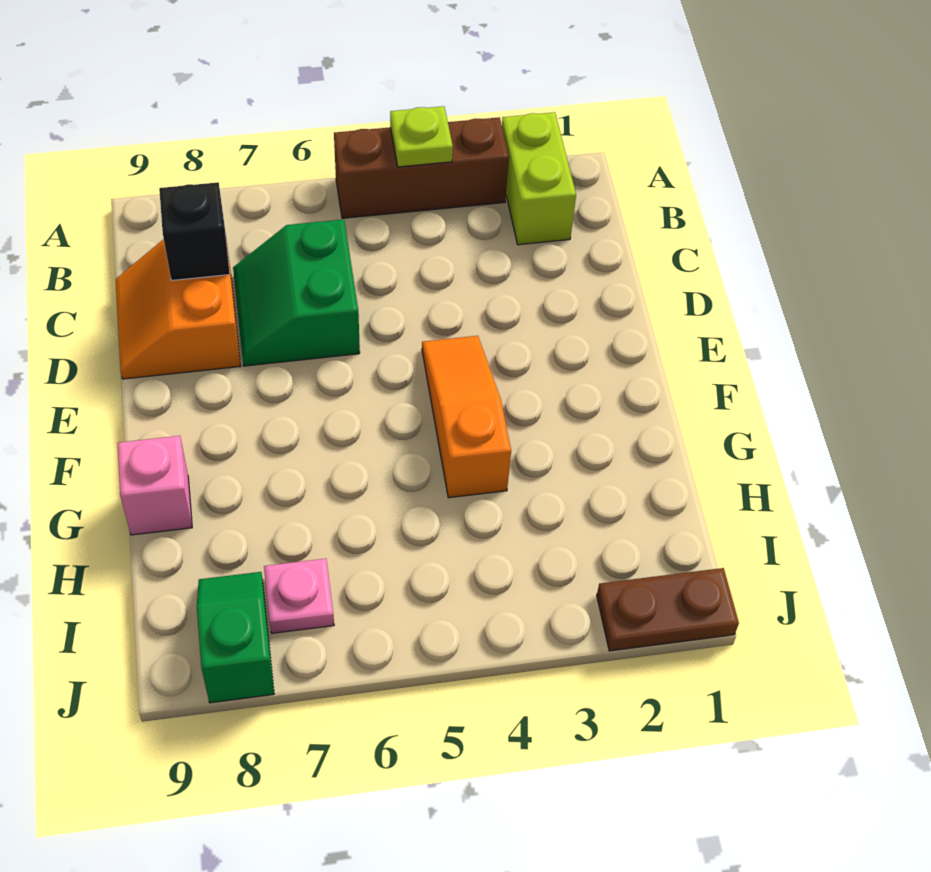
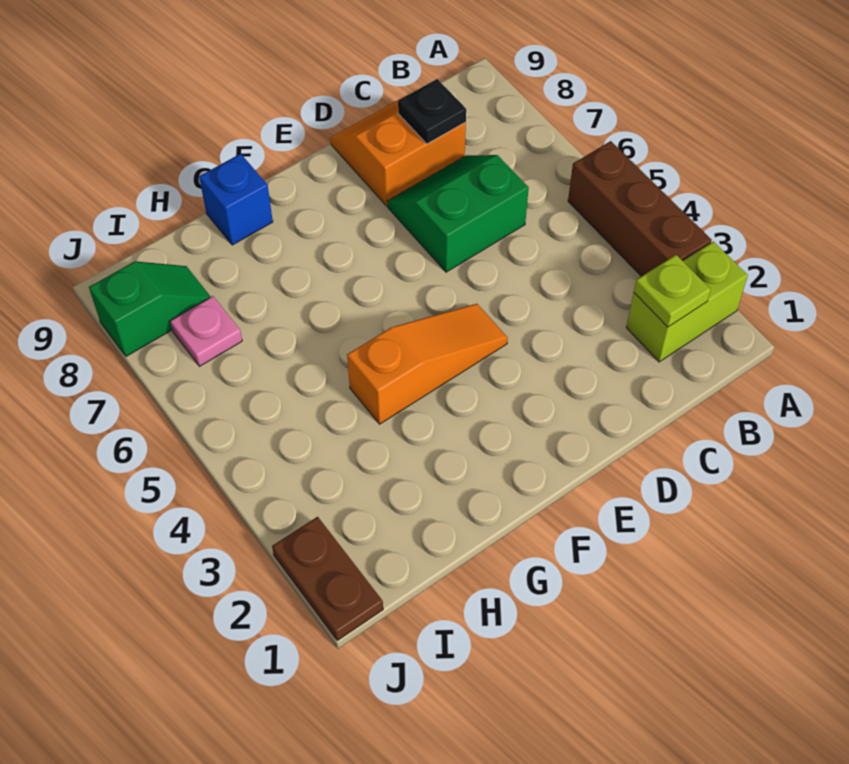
lime 1x1 plate [390,106,453,167] -> lime 1x1 plate moved to [634,255,711,327]
black 1x1 brick [159,182,230,280] -> black 1x1 plate [398,79,466,144]
pink 1x1 brick [118,436,192,535] -> blue 1x1 brick [199,154,273,245]

